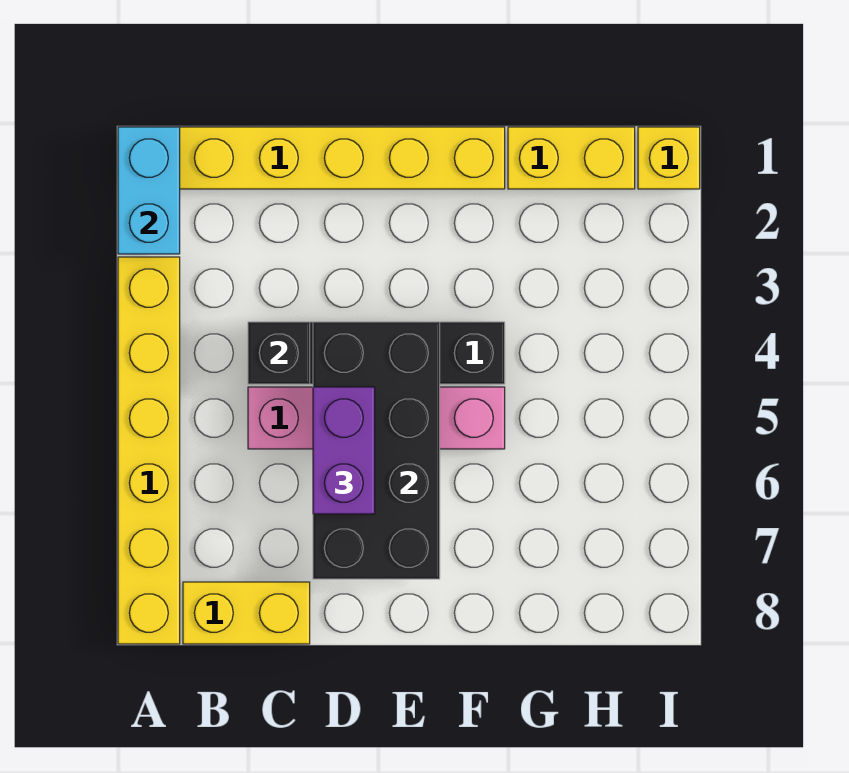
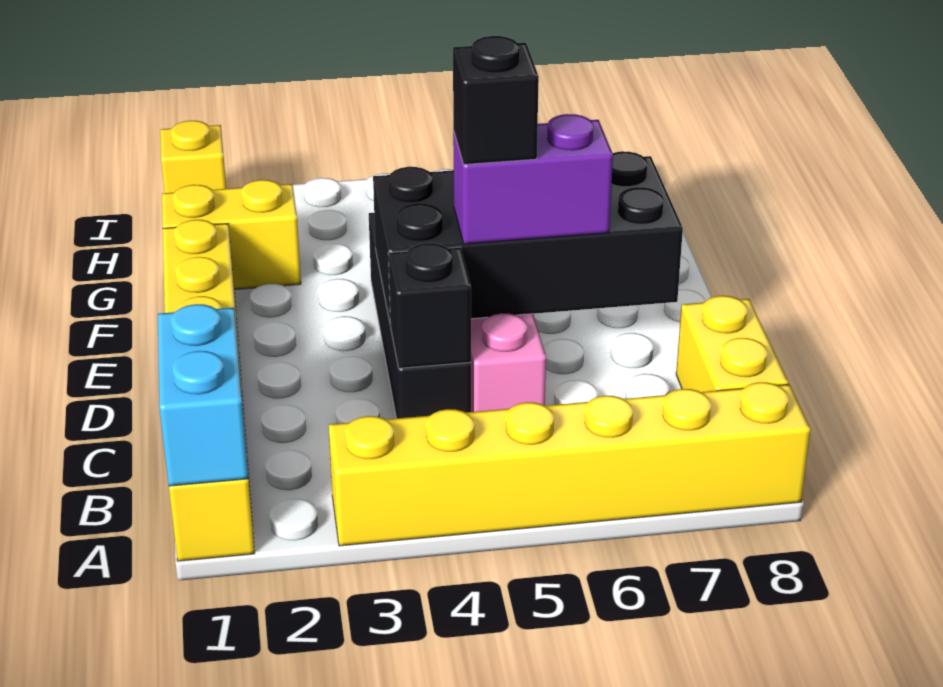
cyan 1x2 brick [118,127,180,254] -> cyan 1x2 brick turned to [158,304,248,486]
none -> black 1x1 brick [453,36,539,165]
yellow 1x2 brick [508,127,635,189] -> yellow 1x2 brick turned to [162,180,301,290]

